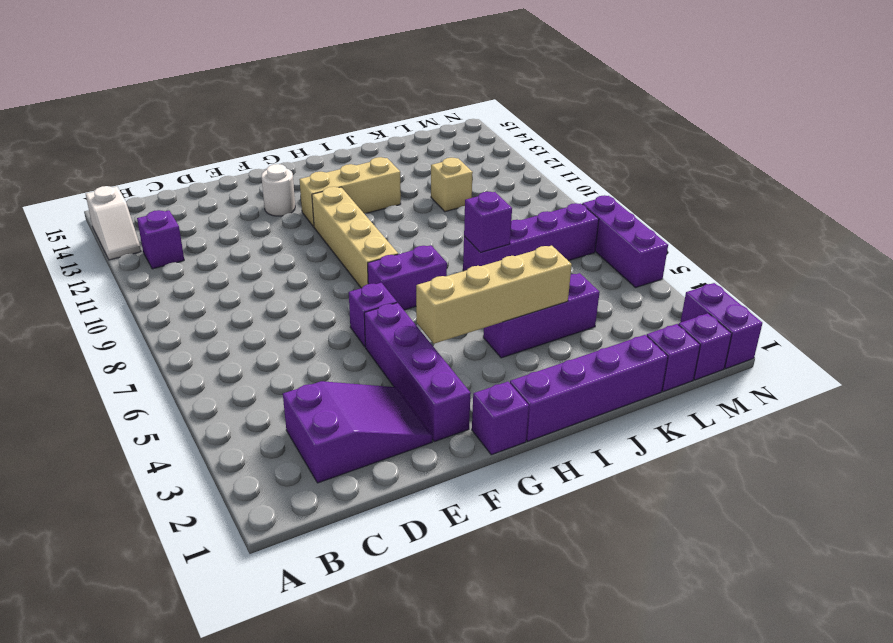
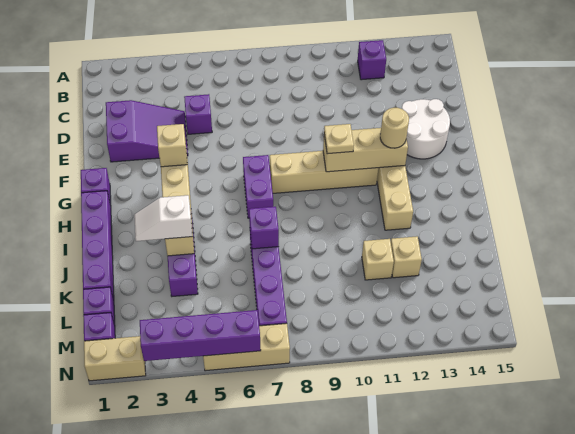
white 1x2 slope [86,186,141,260] -> white 1x2 slope moved to [134,195,192,241]
purple 2x3 slope [283,381,432,483] -> purple 2x3 slope turned to [106,100,188,162]
purple 1x4 brick [364,303,471,442] -> purple 1x4 brick moved to [140,310,261,361]
purple 1x1 brick [349,283,397,347] -> purple 1x1 brick moved to [184,94,212,134]
white 1x1 round brick [261,164,295,216] -> white 2x2 round brick [402,99,450,159]
none -> tan 1x1 brick [157,124,187,167]
none -> tan 1x3 brick [323,128,408,172]
none -> tan 1x1 plate [324,124,354,154]
none -> tan 1x1 round brick [380,108,409,148]
none -> tan 1x1 brick [391,236,422,278]
purple 1x2 brick [680,283,762,369] -> tan 1x2 brick [84,336,146,381]
purple 1x3 brick [582,195,668,287] -> tan 1x3 brick [203,323,290,371]

